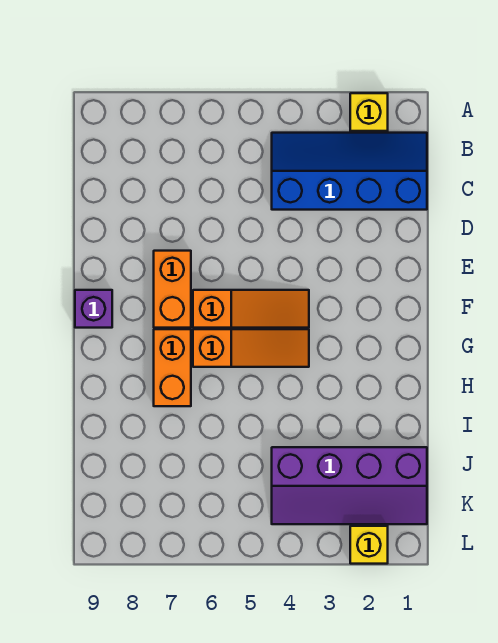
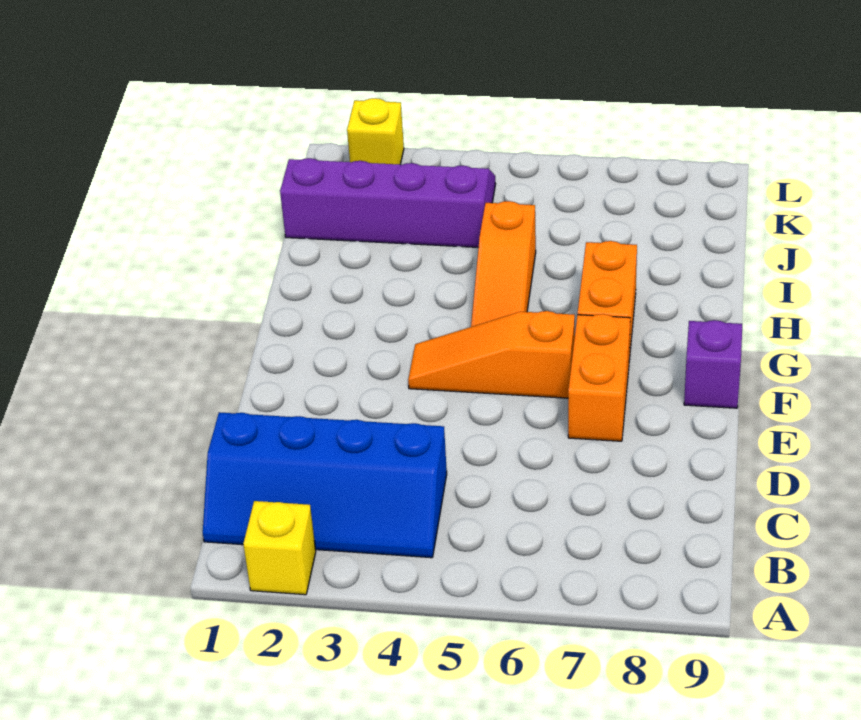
orange 1x3 slope [193,329,309,367] -> orange 1x3 slope turned to [471,201,536,327]

